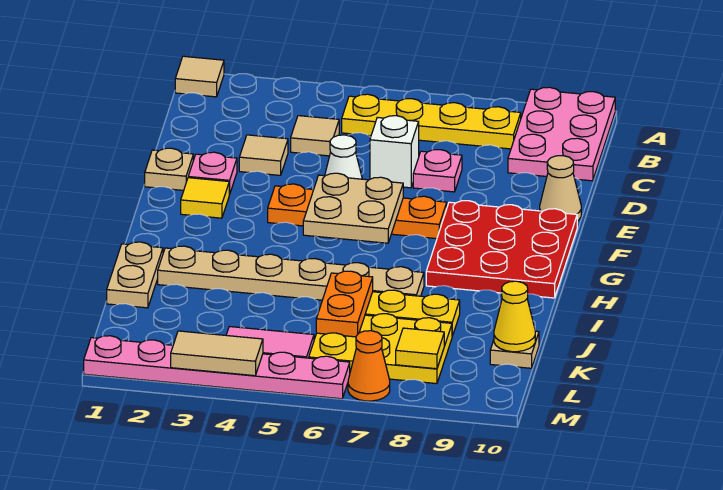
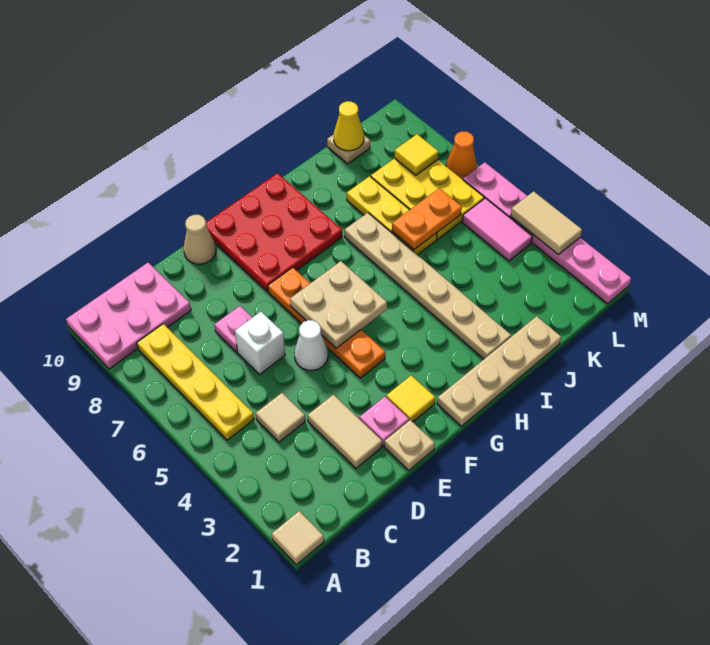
tan 1x1 tile [239,135,288,175] -> tan 1x2 tile [308,395,382,468]
tan 1x2 plate [107,242,163,308] -> tan 1x4 plate [437,316,561,426]

